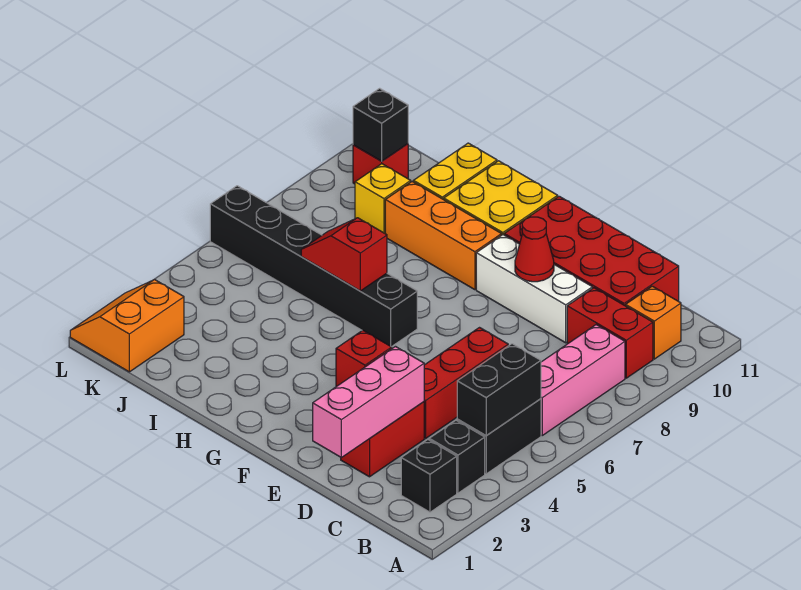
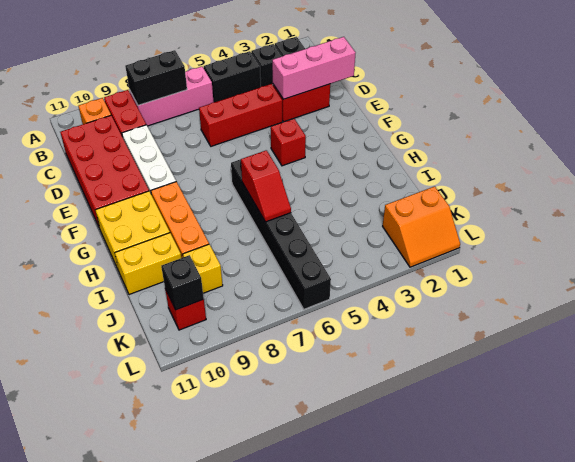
black 1x2 brick [457,344,541,436] -> black 1x2 brick moved to [125,50,187,105]
red 1x1 cone [515,217,554,282] -> none

